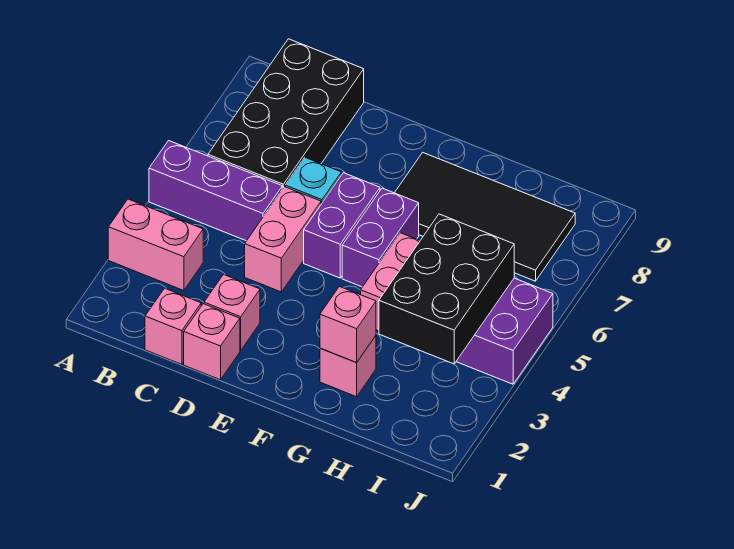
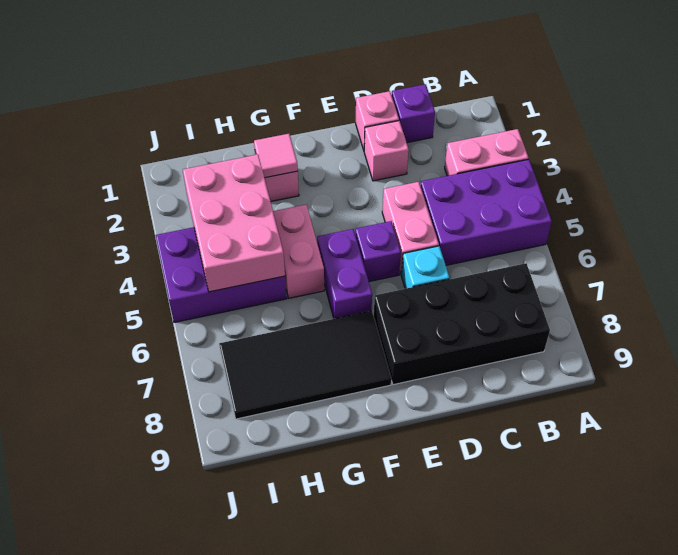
purple 1x3 brick [149,141,282,241] -> purple 2x3 brick [420,159,552,265]
black 2x4 brick [208,39,364,189] -> black 2x4 brick turned to [374,263,550,385]
pink 1x1 brick [145,288,201,364] -> purple 1x1 brick [392,84,435,143]
purple 1x2 brick [304,173,380,278] -> purple 1x1 brick [355,221,401,282]
pink 1x1 brick [320,286,376,363] -> pink 1x1 tile [254,134,298,178]
black 2x3 brick [379,214,514,364] -> pink 2x3 brick [183,154,285,292]

